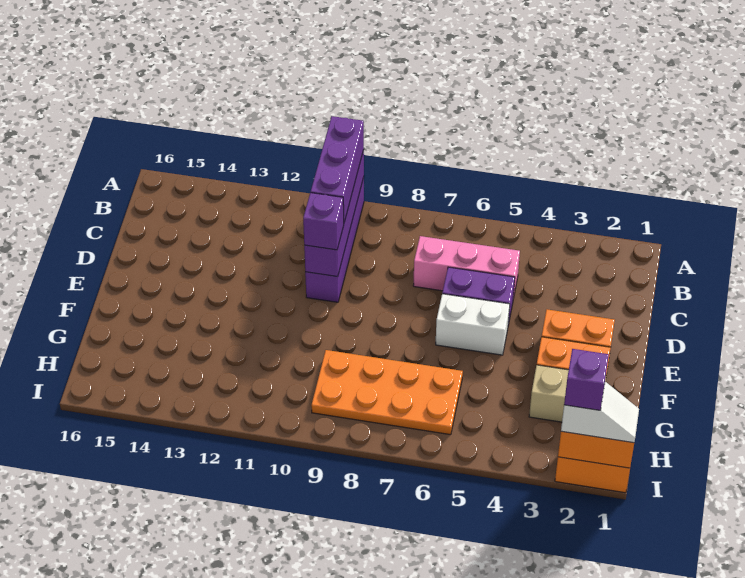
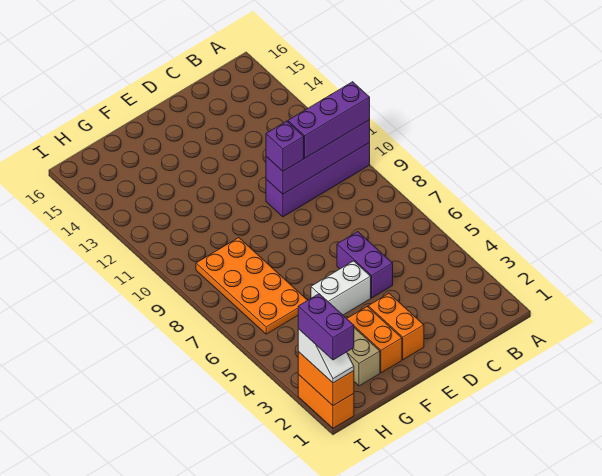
pink 1x3 brick [413,236,520,299] -> none
white 1x2 brick [436,294,510,355] -> white 1x2 brick turned to [311,261,371,315]
purple 1x1 brick [564,349,609,410] -> purple 1x2 brick [298,294,354,360]

